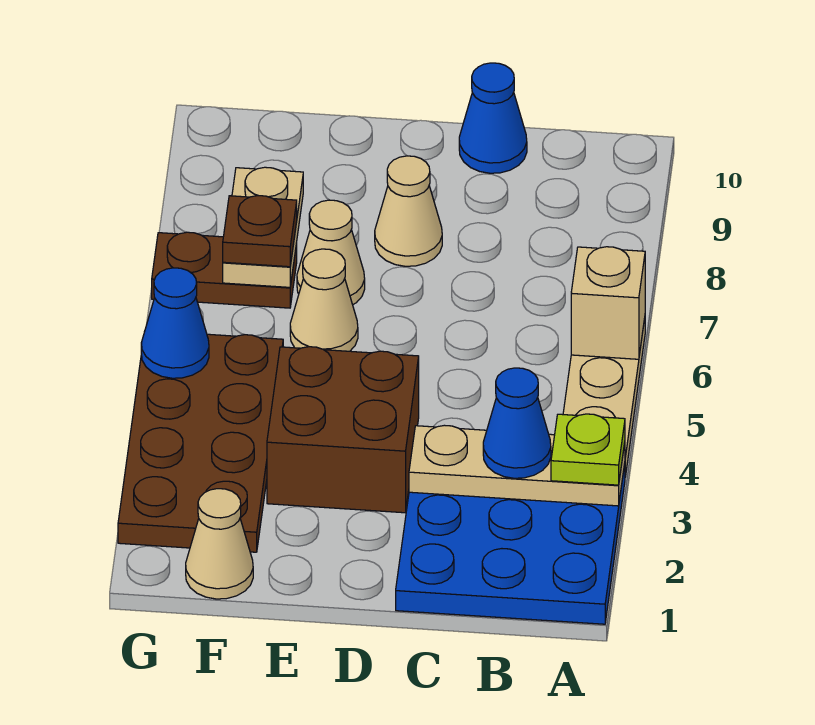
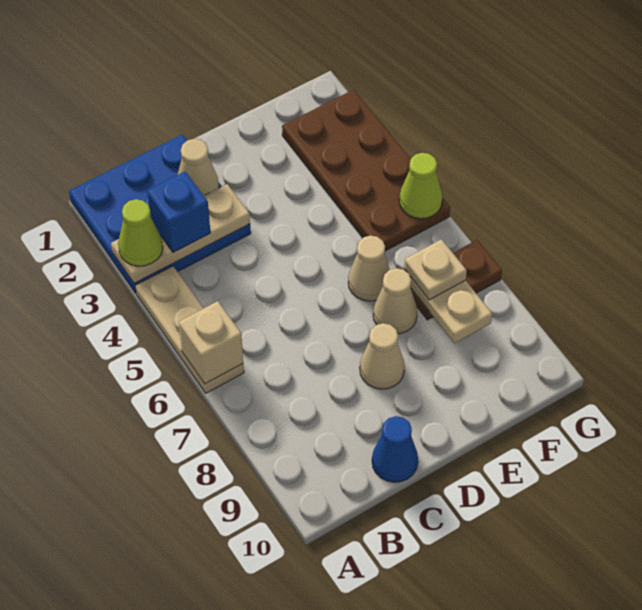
lime 1x1 plate [551,414,625,485] -> lime 1x1 cone [118,199,163,266]
blue 1x1 cone [483,368,551,478] -> blue 1x1 brick [147,172,210,252]
brown 2x2 brick [267,347,419,513] -> none
tan 1x1 cone [186,489,253,599] -> tan 1x1 cone moved to [178,139,219,196]
brown 1x1 plate [223,196,297,267] -> tan 1x1 plate [404,239,467,300]
blue 1x1 cone [141,268,209,378] -> lime 1x1 cone [399,153,442,219]

